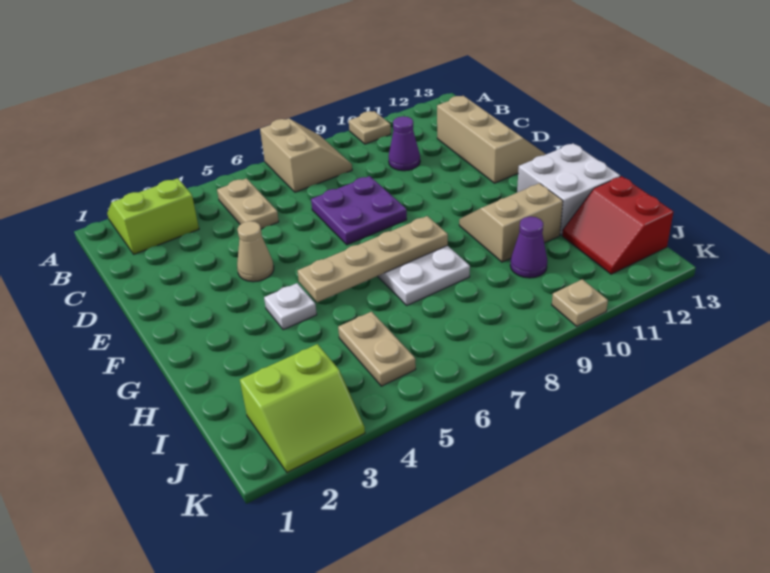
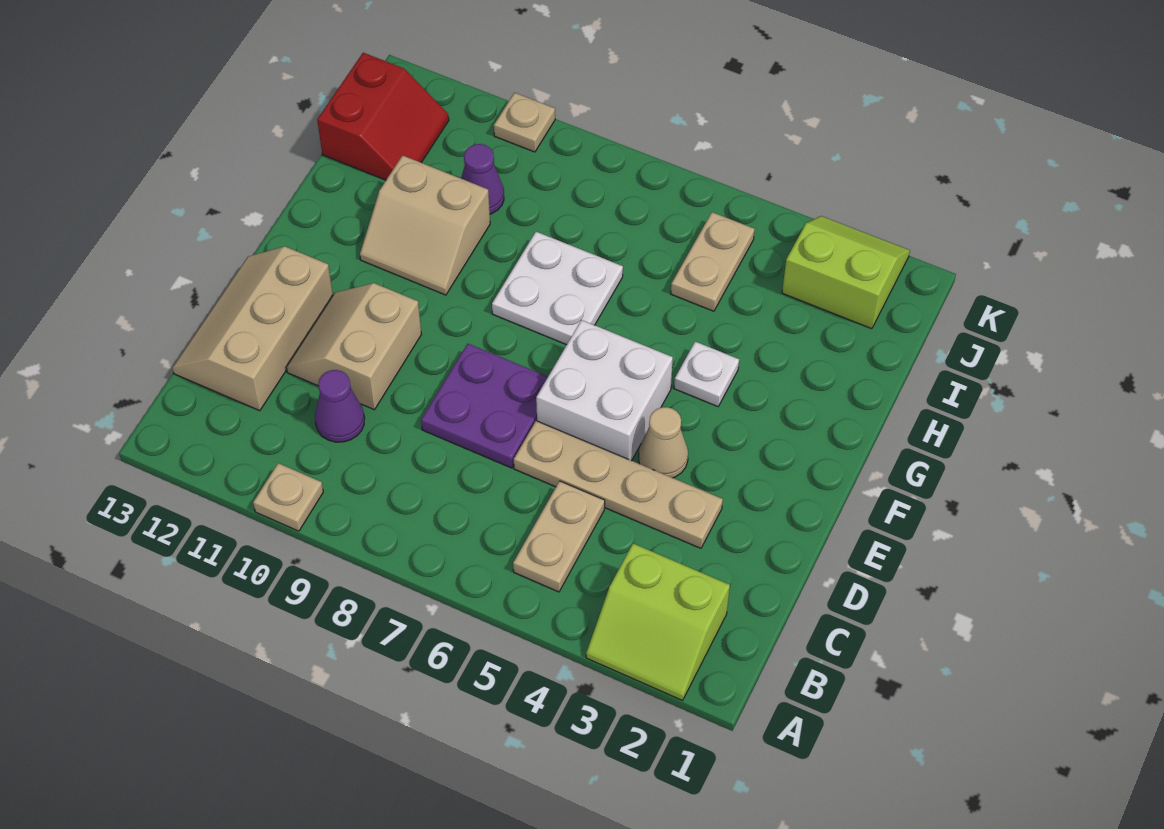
tan 2x2 slope [260,119,352,192] -> tan 2x2 slope moved to [286,283,421,410]
tan 1x4 plate [298,216,448,302] -> tan 1x4 plate moved to [514,421,723,548]
white 2x2 brick [517,143,620,235] -> white 2x2 brick moved to [536,320,673,461]

